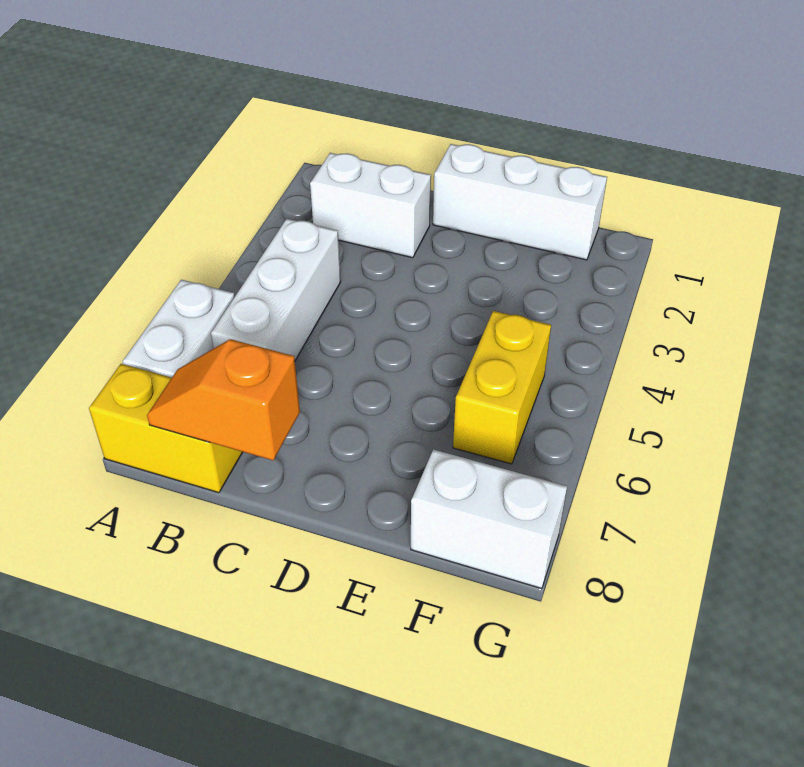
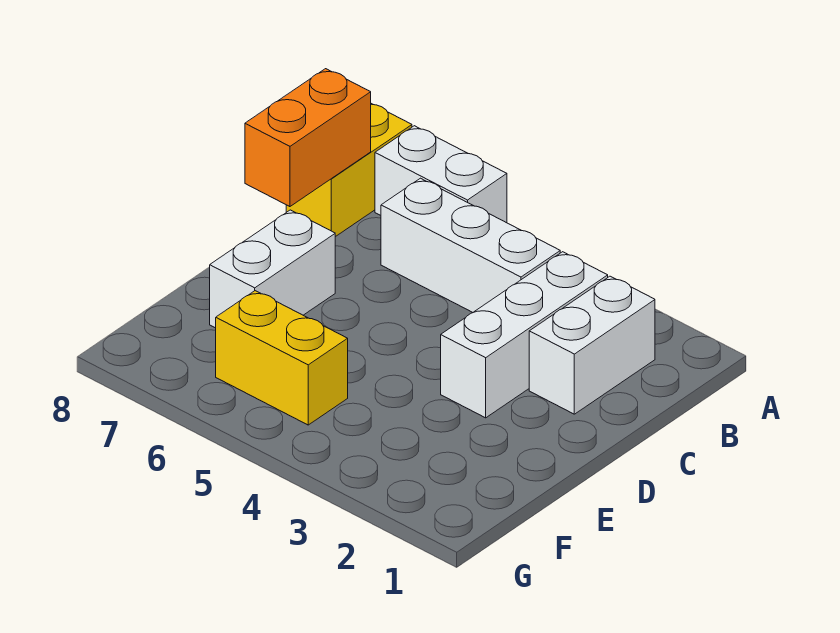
orange 1x2 slope [147,339,300,460] -> orange 1x2 brick [245,69,371,207]
white 1x3 brick [433,144,607,260] -> white 1x3 brick moved to [441,252,608,418]
white 1x2 brick [411,449,567,589] -> white 1x2 brick moved to [210,210,335,328]

